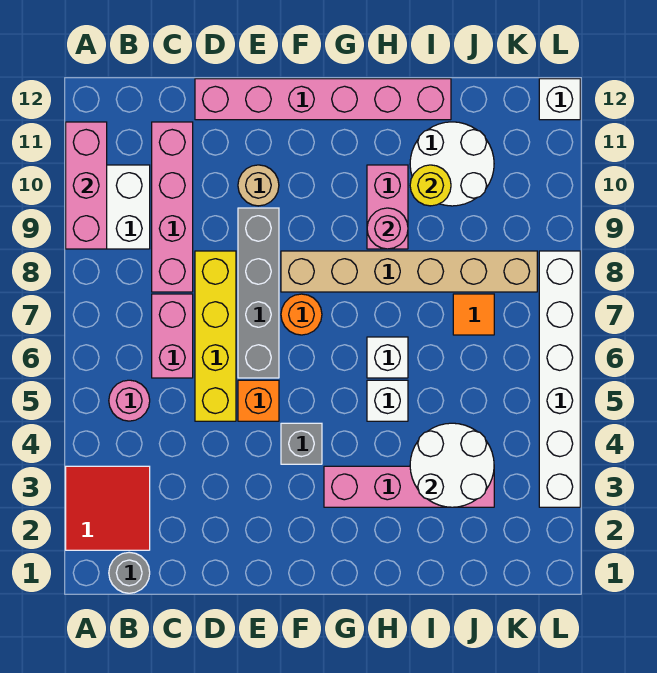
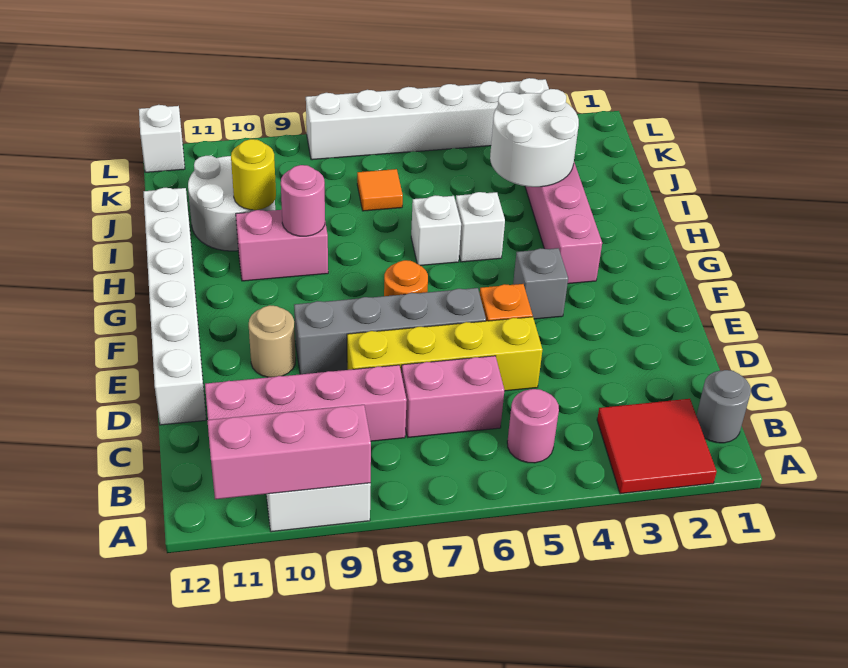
pink 1x6 brick [195,79,451,120] -> white 1x6 brick [144,188,206,425]
tan 1x6 brick [281,251,537,292] -> none

